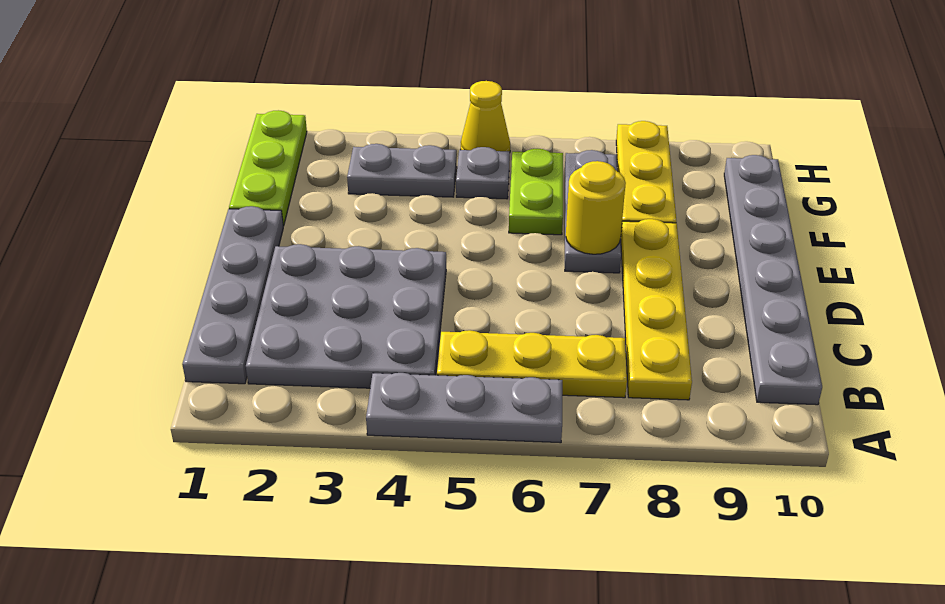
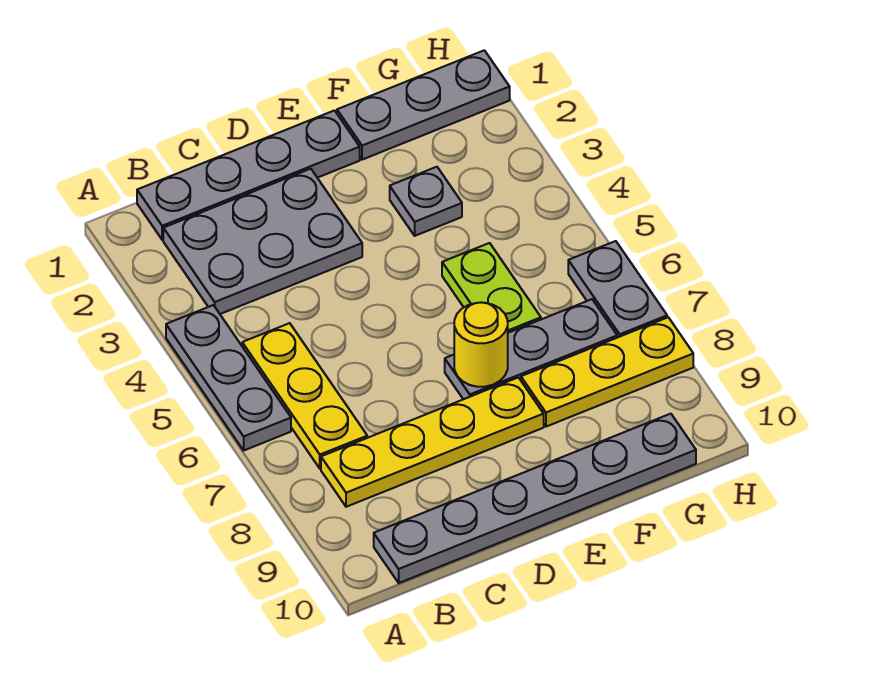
grey 3x3 plate [246,244,446,388] -> grey 2x3 plate [163,169,362,314]
lime 1x3 plate [229,110,307,226] -> grey 1x3 plate [337,50,510,160]
lime 1x2 plate [509,149,563,235] -> lime 1x2 plate turned to [442,243,541,333]
grey 1x2 plate [347,144,457,197] -> grey 1x2 plate moved to [568,241,667,337]
grey 1x1 plate [456,147,510,199] -> grey 1x1 plate moved to [390,167,462,236]
yellow 1x1 cone [461,81,510,152] -> none

